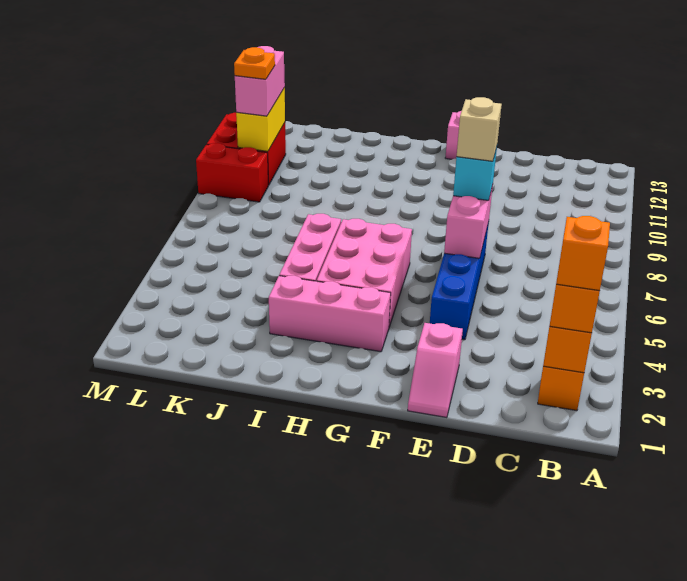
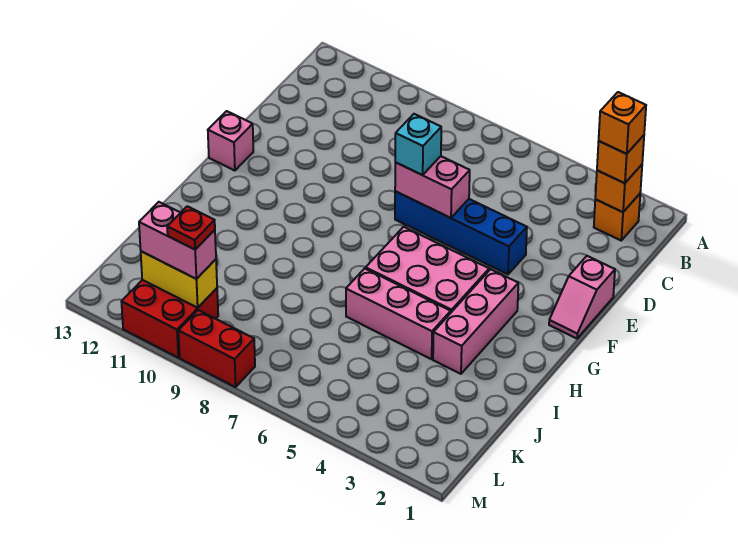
pink 1x2 slope [408,323,463,418] -> pink 1x2 slope turned to [549,256,615,338]
tan 1x1 brick [457,97,502,161] -> none
red 1x2 brick [196,143,268,202] -> red 1x2 brick turned to [178,310,255,387]
orange 1x1 plate [234,47,275,79] -> red 1x1 plate [167,206,215,250]

